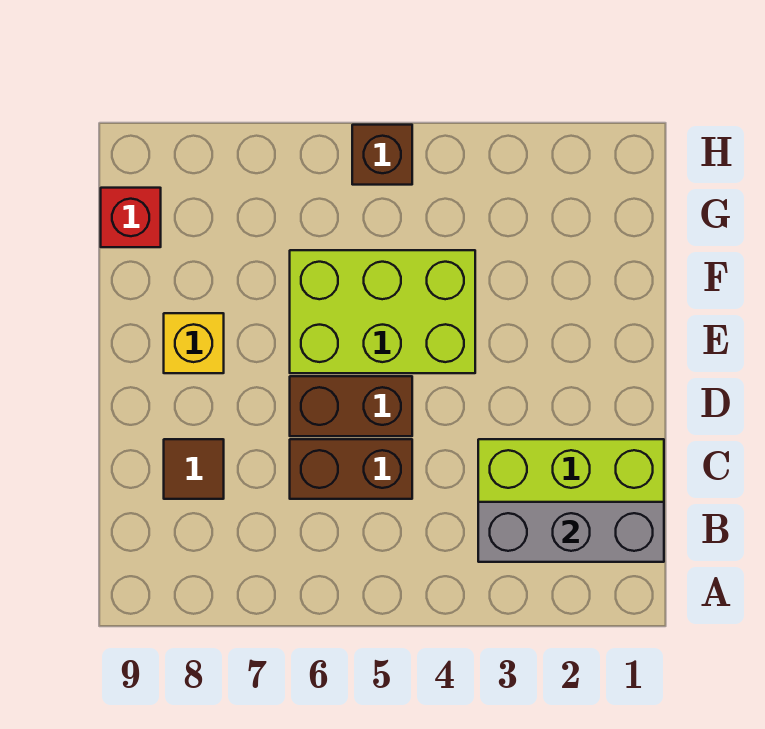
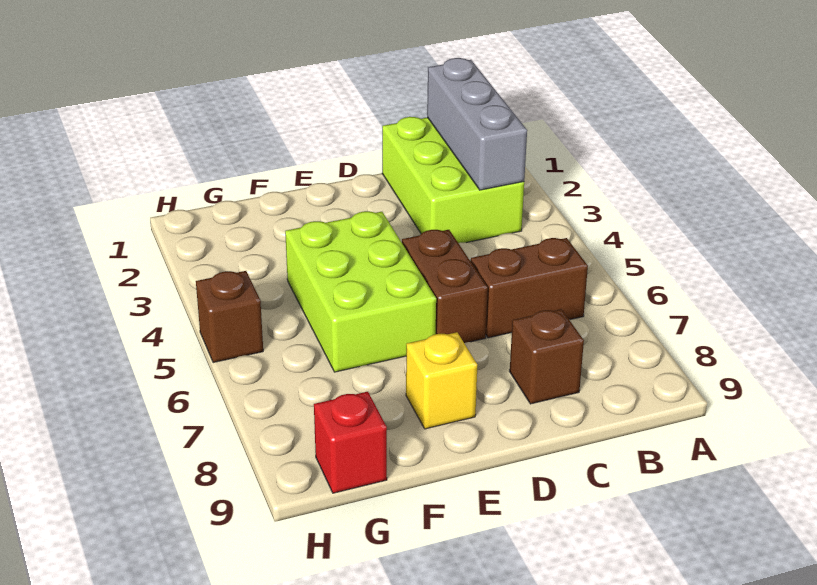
brown 1x2 brick [290,439,412,499] -> brown 1x2 brick turned to [471,238,588,338]
brown 1x1 tile [164,439,224,499] -> brown 1x1 brick [510,309,584,404]

